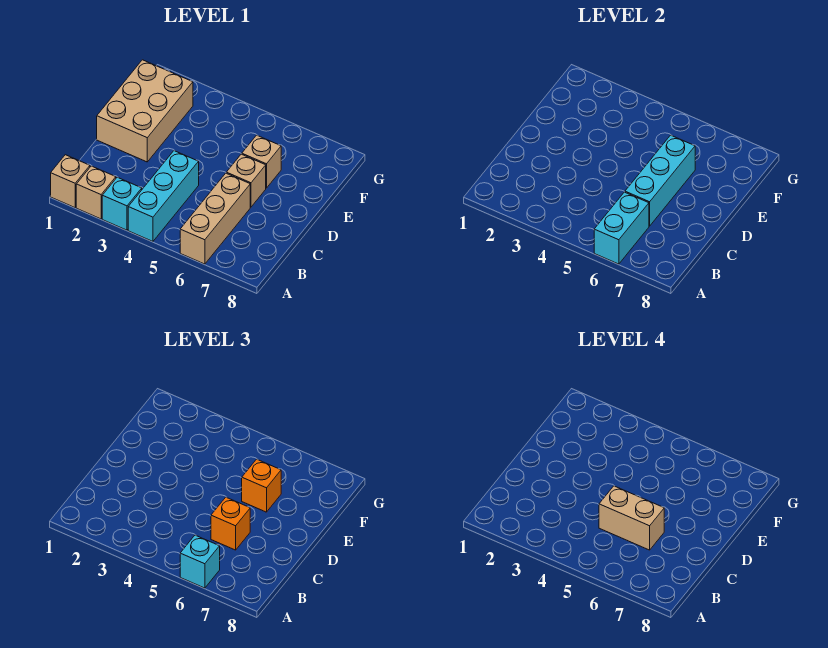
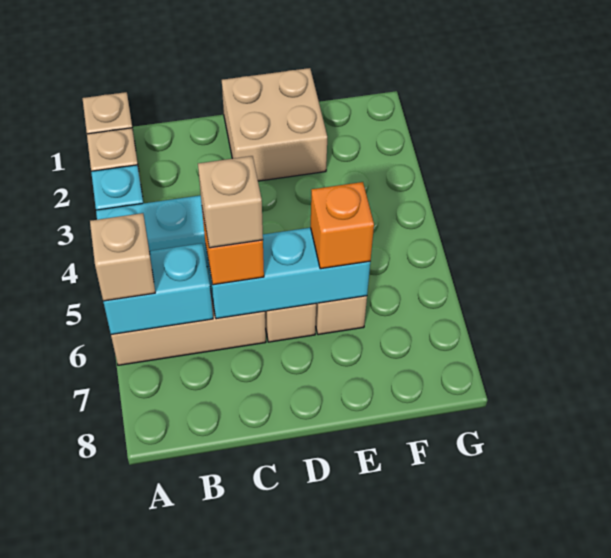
cyan 1x1 brick [180,535,220,588] -> tan 1x1 brick [90,213,155,301]
tan 1x2 brick [599,486,664,550] -> tan 1x1 brick [198,156,263,248]
tan 2x3 brick [97,60,193,162] -> tan 2x2 brick [222,68,327,181]

